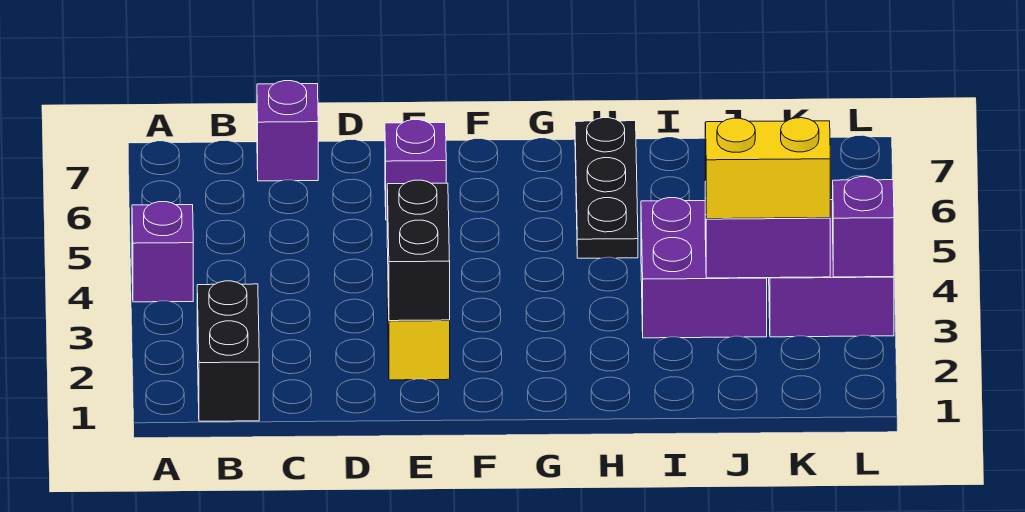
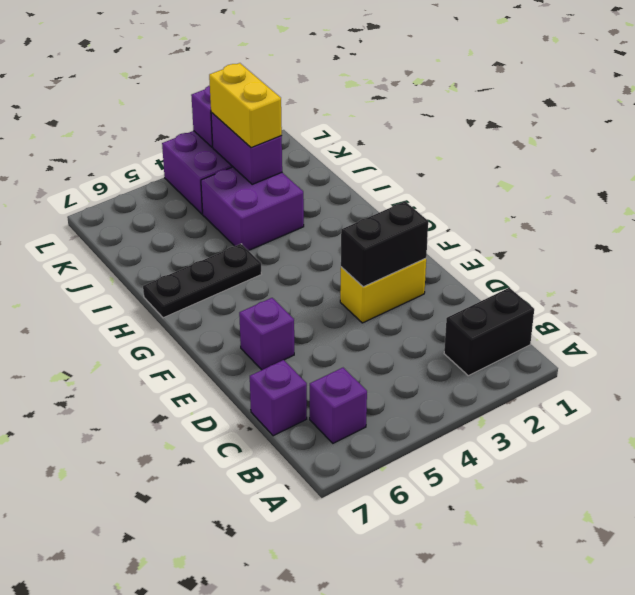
purple 1x1 brick [132,202,193,302] -> purple 1x1 brick moved to [310,368,367,443]

